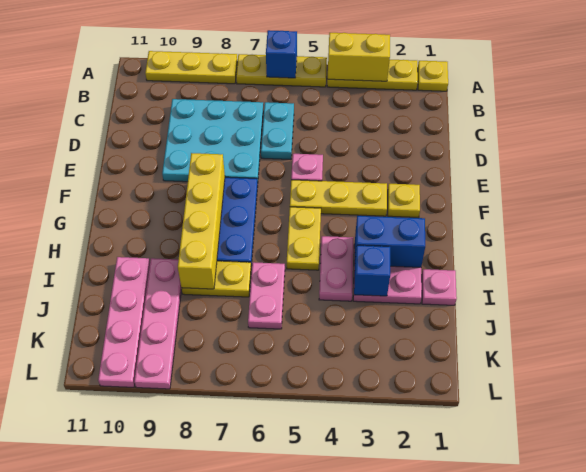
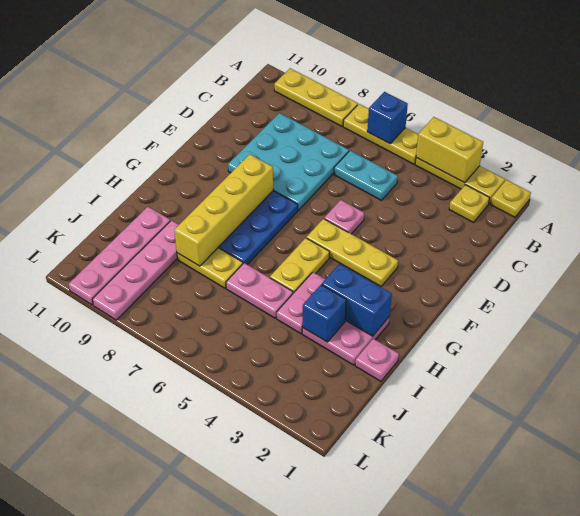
cyan 1x2 plate [261,102,294,160] -> cyan 1x2 plate turned to [334,151,398,200]
yellow 1x1 plate [388,184,420,218] -> yellow 1x1 plate moved to [449,185,490,223]
pink 1x2 plate [248,262,285,329] -> pink 1x2 plate turned to [226,263,293,318]

